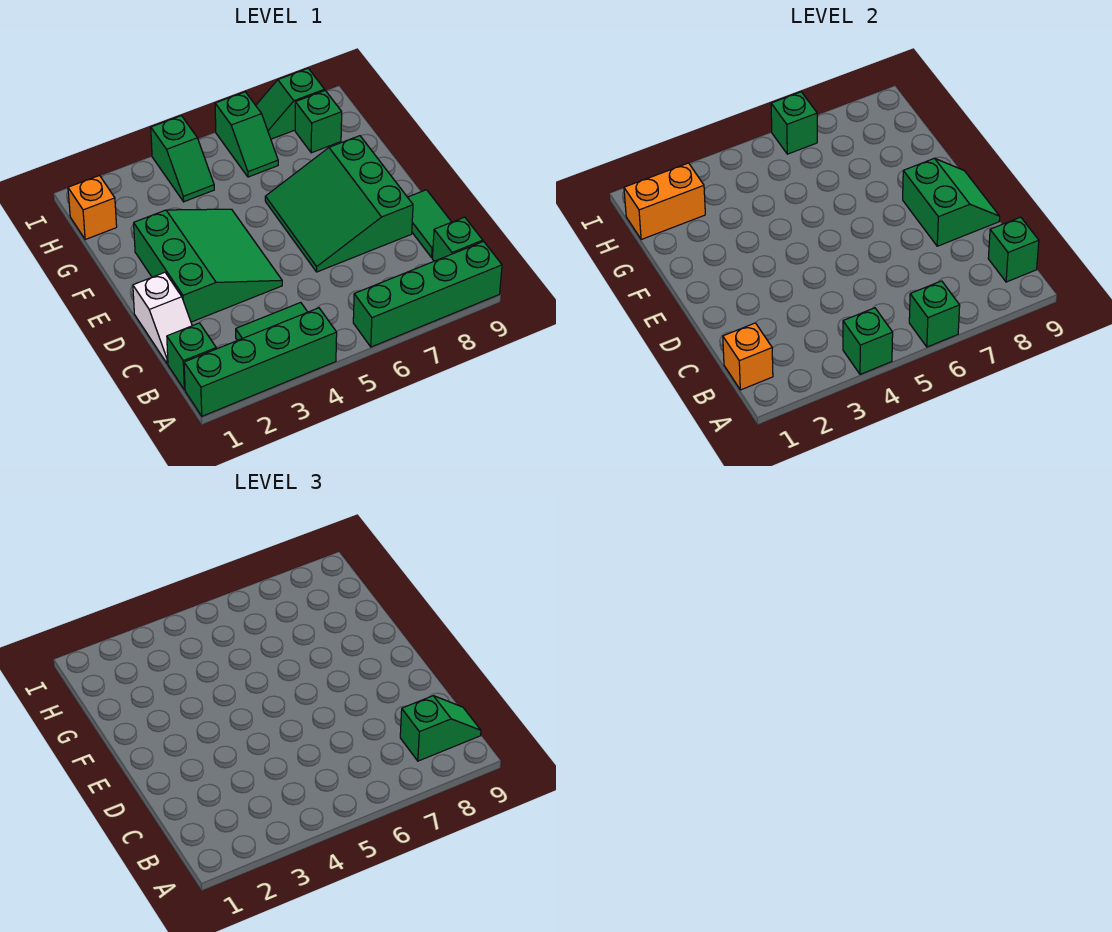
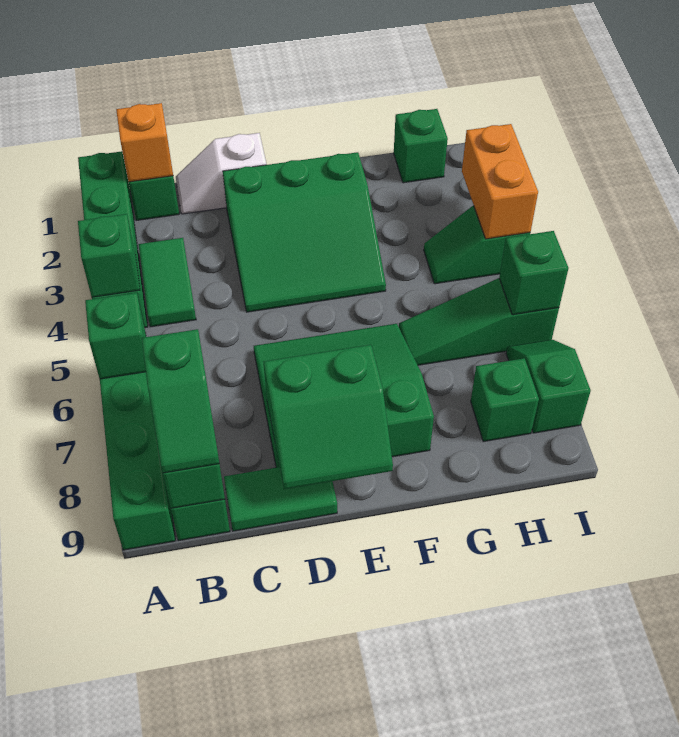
orange 1x1 brick [68,176,117,240] -> green 1x1 brick [394,109,448,183]
orange 1x2 brick [624,163,705,240] -> orange 1x2 brick moved to [462,124,538,239]
green 1x2 slope [215,92,278,177] -> green 1x3 slope [399,278,559,365]

